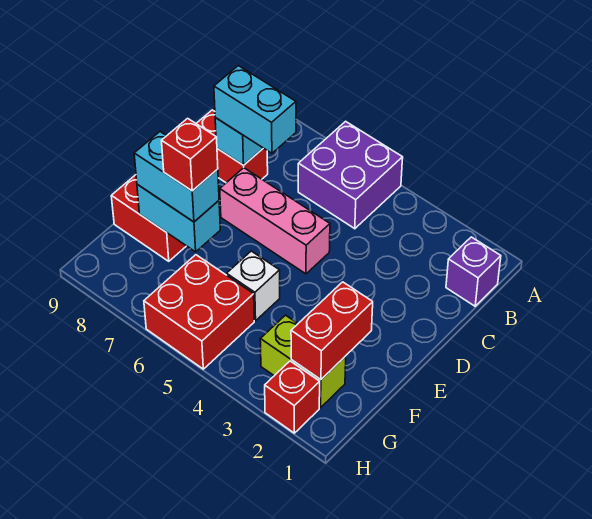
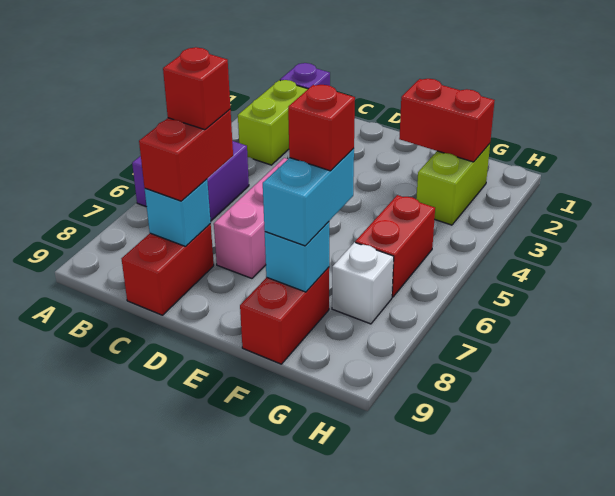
none -> lime 1x2 brick [238,80,308,165]
cyan 1x2 brick [214,66,296,153] -> red 1x2 brick [139,109,233,201]
white 1x1 brick [227,251,280,321] -> white 1x1 brick moved to [332,242,394,324]
cyan 1x2 brick [137,184,220,252] -> cyan 1x1 brick [265,222,329,292]
red 2x2 brick [144,255,254,369] -> red 1x2 brick [355,195,435,297]
red 1x1 brick [265,361,320,433] -> red 1x1 brick moved to [163,47,230,130]

